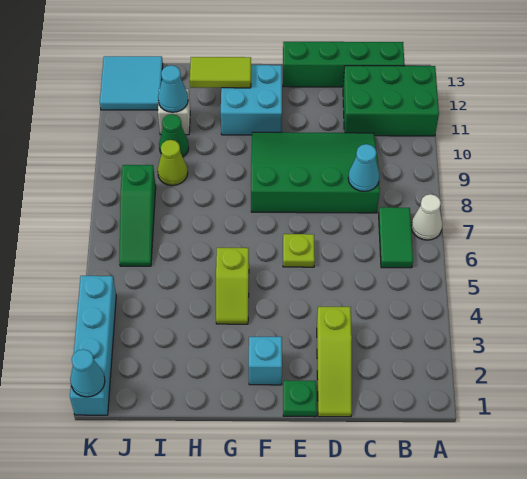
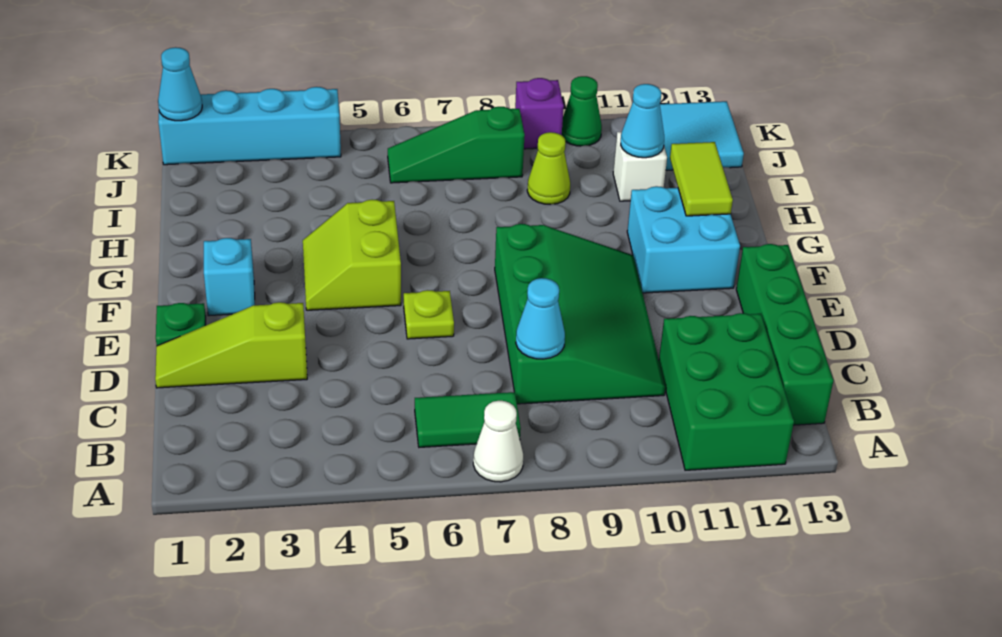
lime 1x2 slope [216,248,249,324] -> lime 2x2 slope [303,200,401,310]
green 1x1 cone [159,114,189,157] -> green 1x1 cone moved to [562,76,602,146]
none -> purple 1x1 brick [515,78,564,149]

